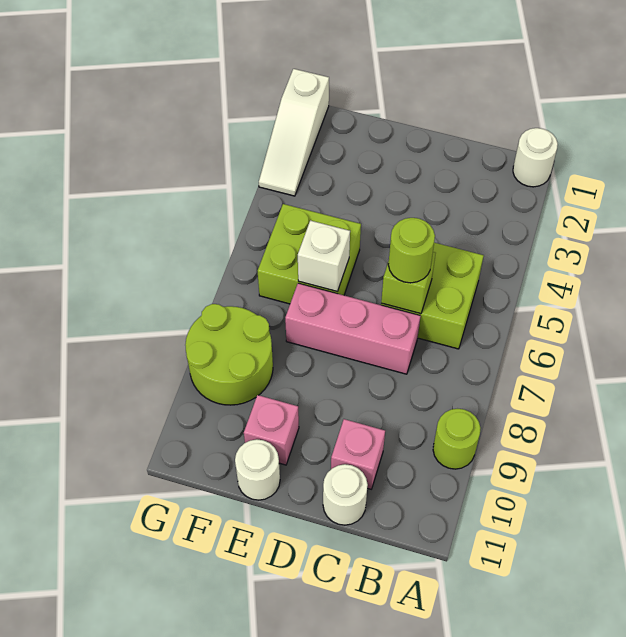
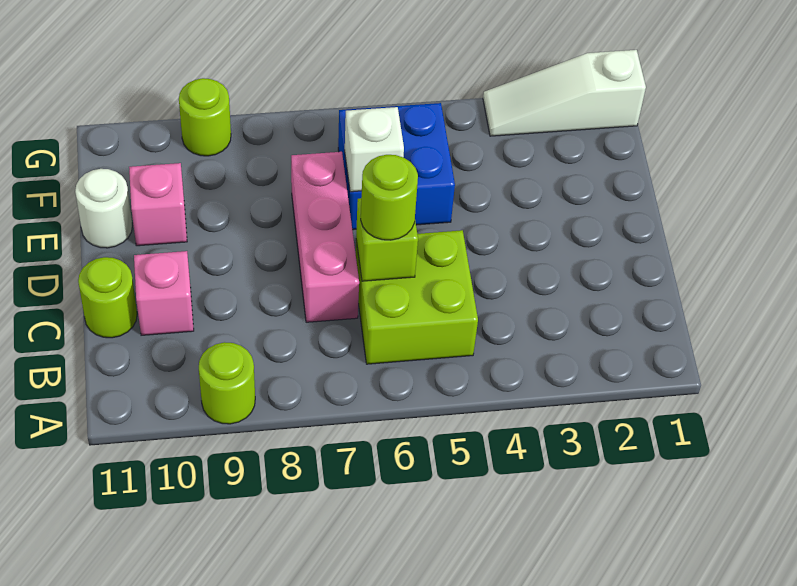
white 1x1 round brick [513,128,558,187] -> none
white 1x1 round brick [323,464,368,525] -> lime 1x1 round brick [78,257,137,338]
lime 2x2 brick [258,204,361,304] -> blue 2x2 brick [338,103,455,230]
lime 2x2 round brick [185,304,273,405] -> lime 1x1 round brick [179,78,231,156]

